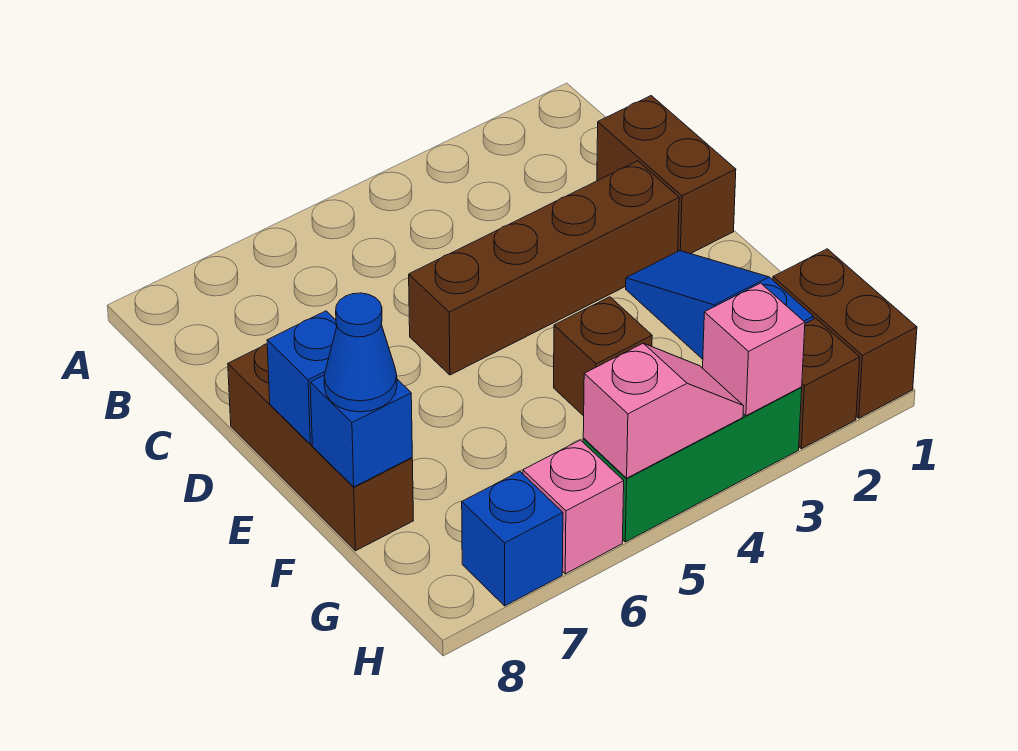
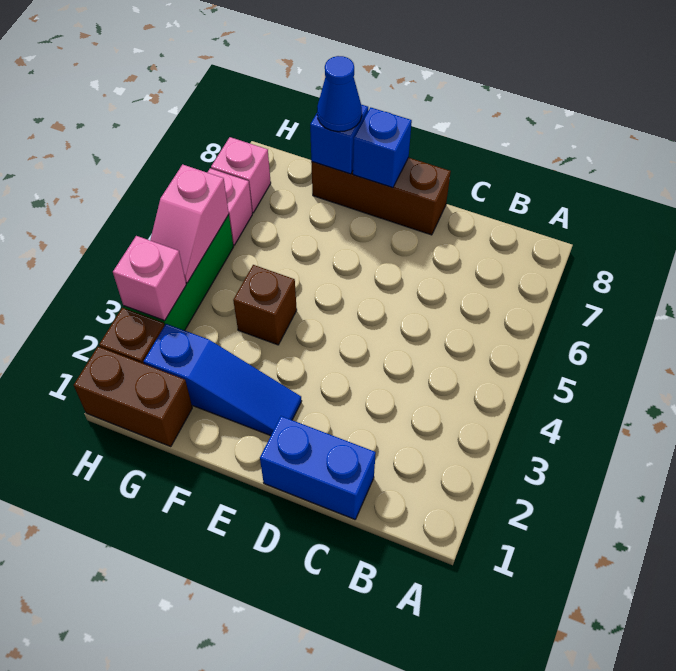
brown 1x2 brick [597,96,736,254] -> blue 1x2 brick [260,416,376,519]
brown 1x4 brick [409,161,679,375] -> none
blue 1x1 brick [462,472,563,606] -> pink 1x1 brick [211,137,271,213]

